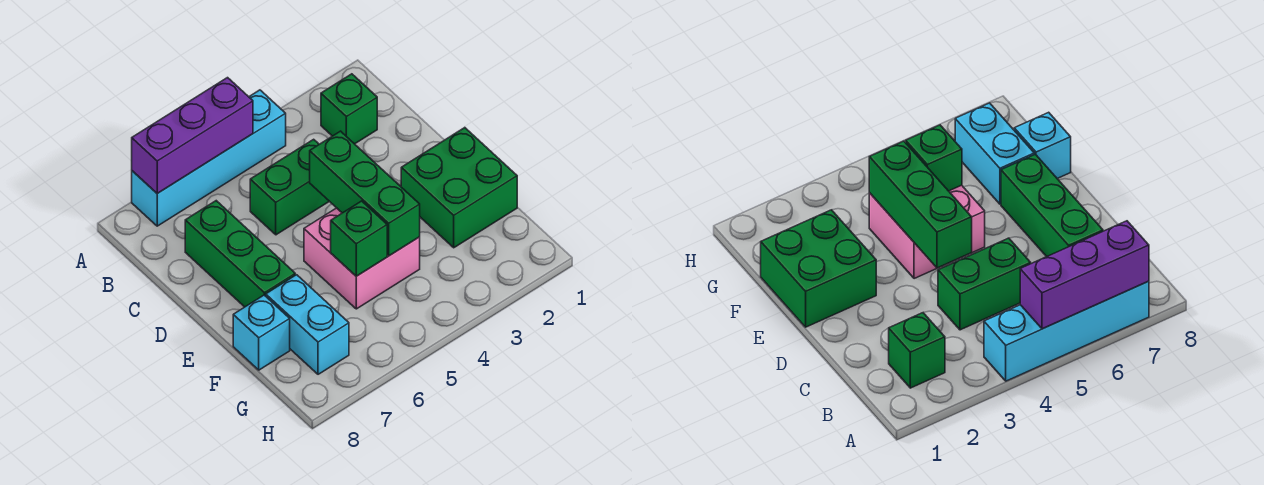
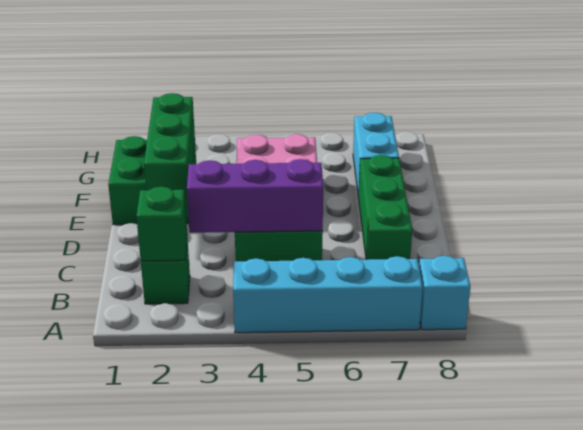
purple 1x3 brick [132,78,253,193] -> purple 1x3 brick moved to [187,159,323,233]
green 1x3 brick [310,131,420,256] -> green 1x3 brick moved to [144,93,195,207]
green 1x1 brick [331,201,387,276] -> green 1x1 brick moved to [136,187,187,261]
cyan 1x1 brick [233,295,290,370] -> cyan 1x1 brick moved to [419,256,470,330]

